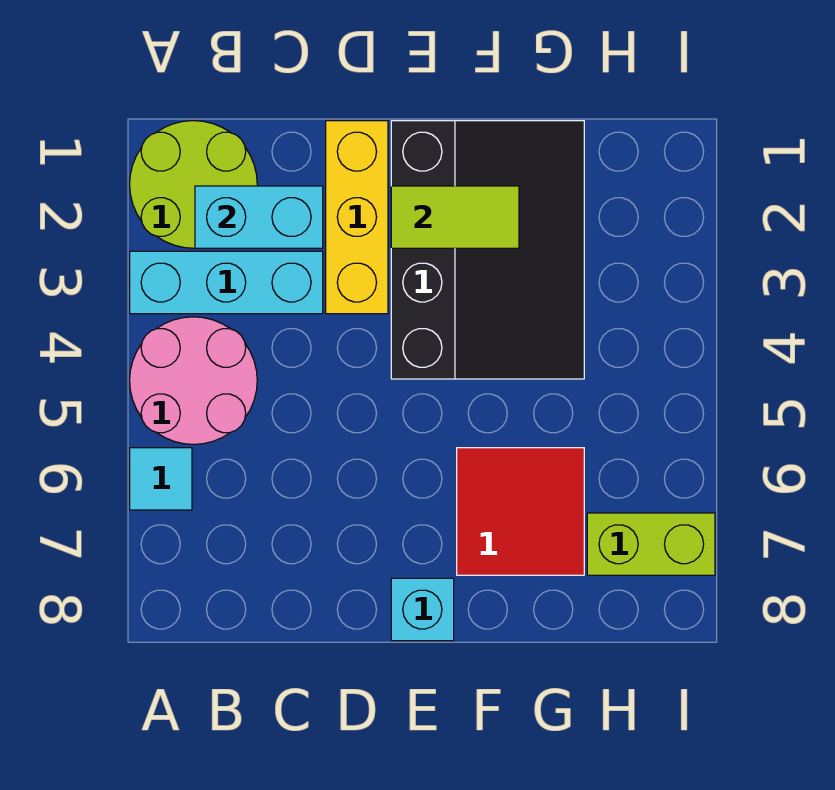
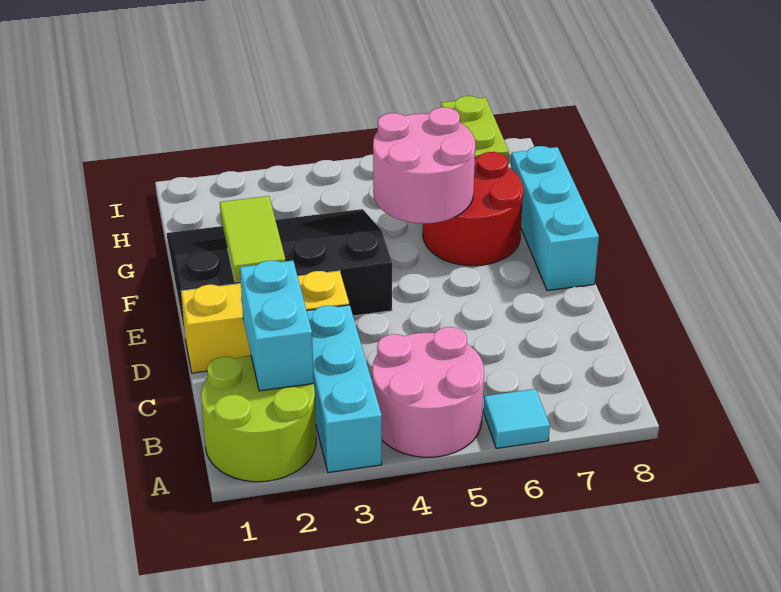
cyan 1x1 brick [391,578,454,641] -> cyan 1x3 brick [511,146,599,291]
none -> pink 2x2 round brick [373,107,475,223]
red 2x2 tile [457,448,584,575] -> red 2x2 round brick [423,152,523,266]

